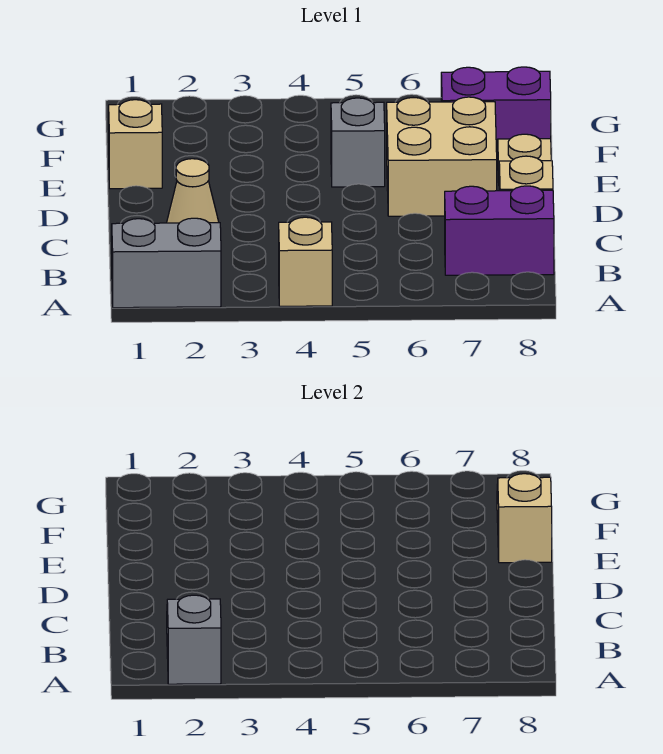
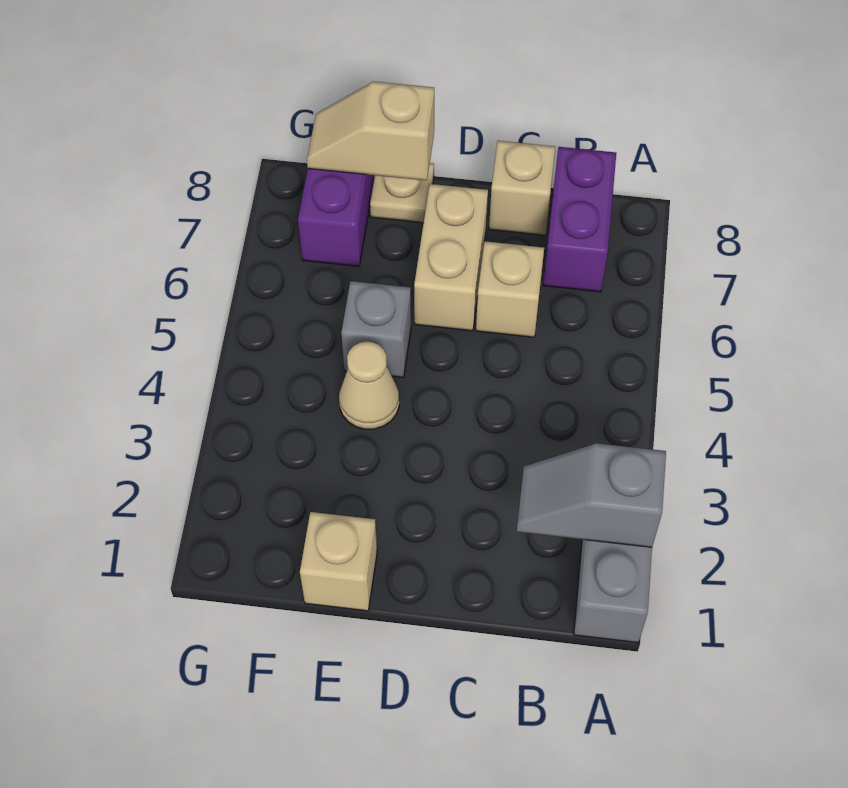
tan 1x1 brick [279,217,332,306] -> tan 1x1 brick moved to [476,241,544,337]
tan 1x1 cone [167,159,219,223] -> tan 1x1 cone moved to [339,341,399,429]
tan 2x2 brick [387,97,497,216] -> tan 1x2 brick [414,184,488,331]

